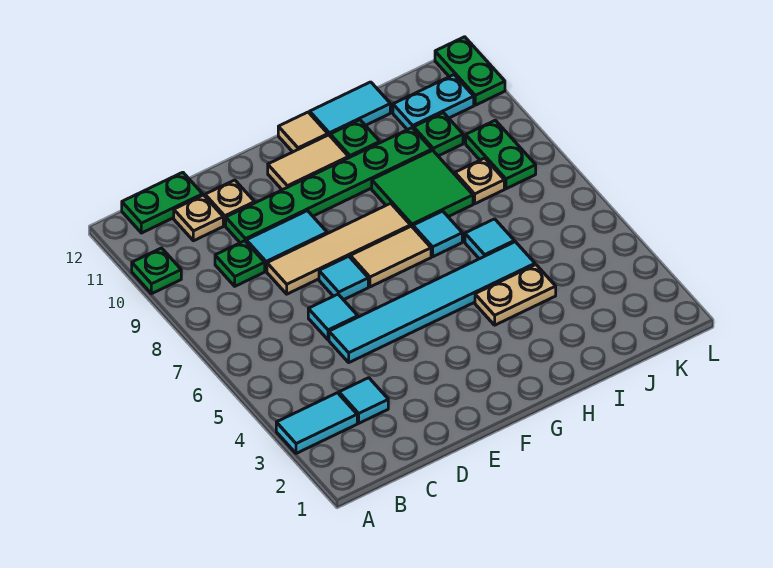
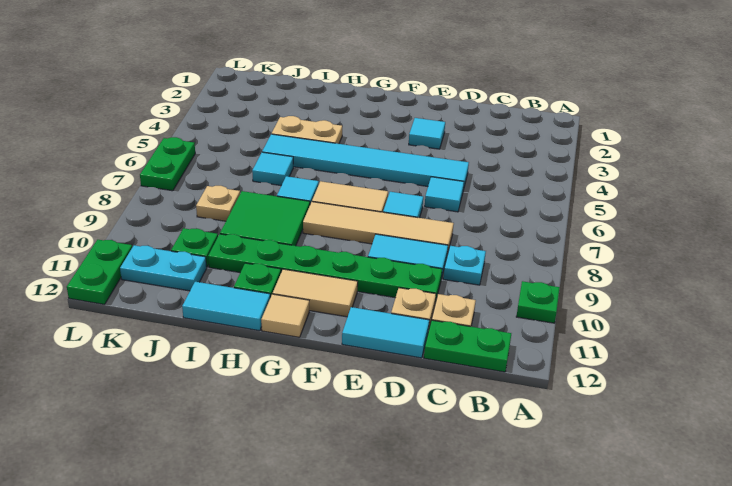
cyan 1x2 tile [276,393,357,453] -> cyan 1x2 tile moved to [342,307,429,358]
cyan 1x1 tile [339,378,388,423] -> cyan 1x1 tile moved to [409,118,445,149]
green 1x1 plate [215,241,265,286] -> cyan 1x1 plate [443,246,486,285]
green 1x2 plate [466,120,536,189] -> green 1x2 plate moved to [140,137,195,191]

